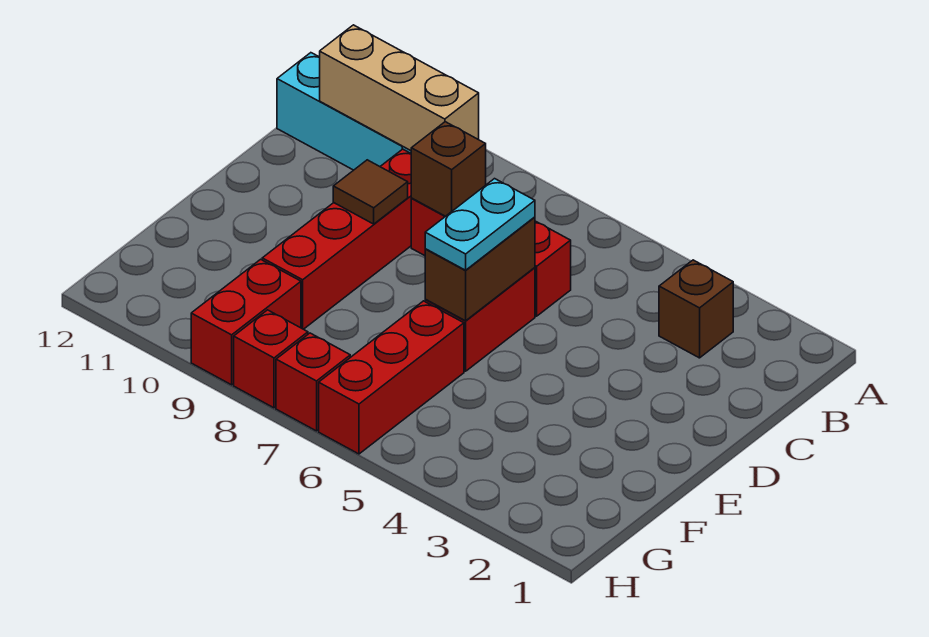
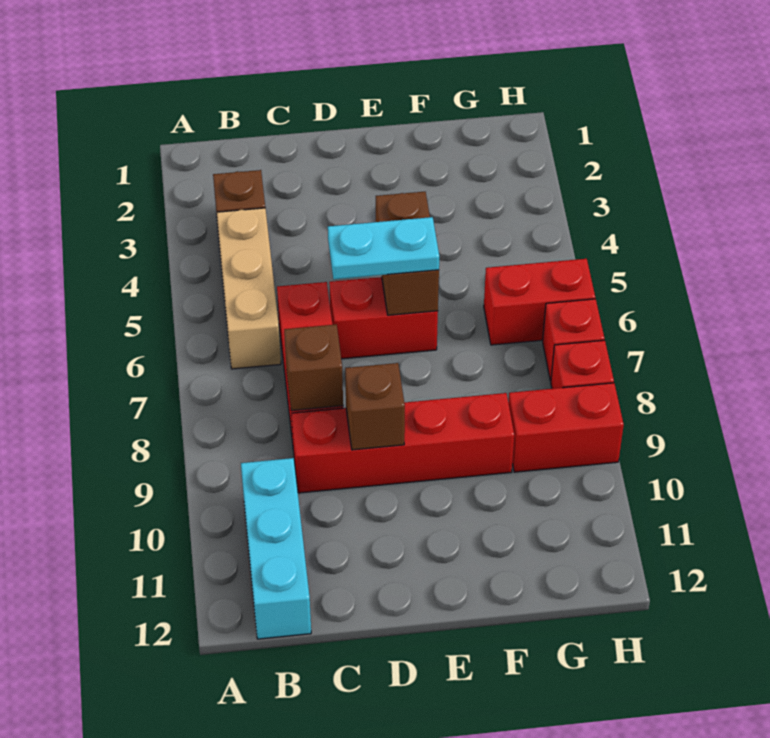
tan 1x3 brick [320,25,479,151] -> tan 1x3 brick moved to [217,208,281,369]
brown 1x2 brick [425,217,535,321] -> brown 1x2 brick turned to [376,192,439,315]
brown 1x1 tile [333,160,408,224] -> brown 1x1 brick [345,363,405,450]
red 1x3 brick [319,301,464,454] -> red 1x2 brick [484,259,595,345]

